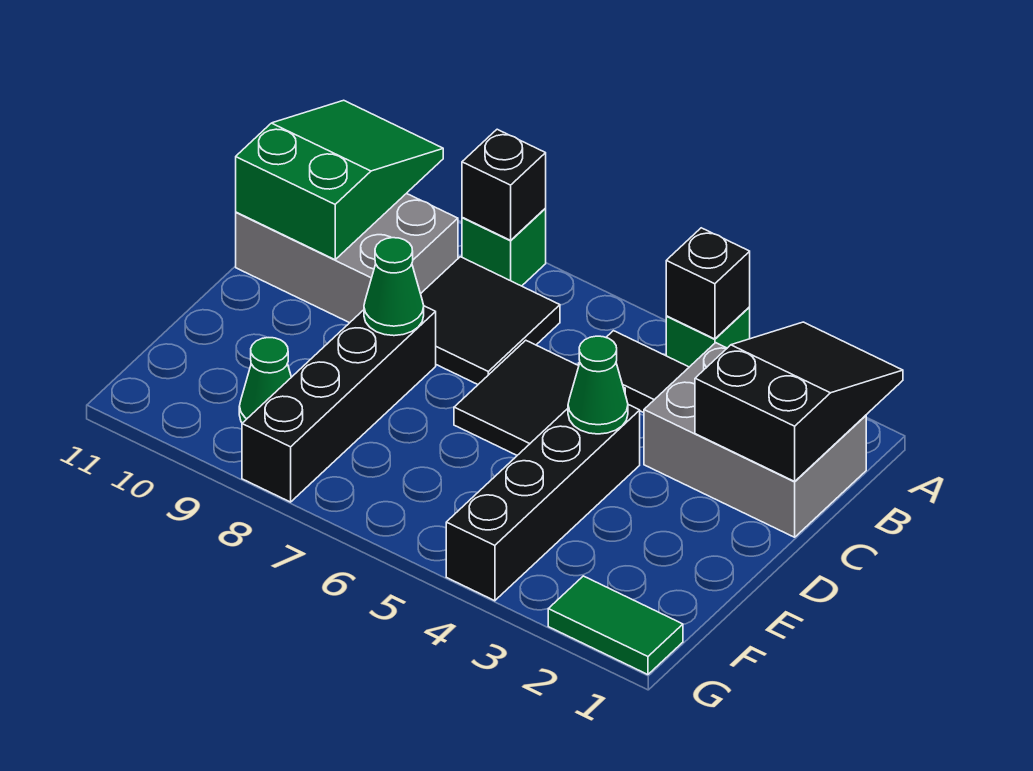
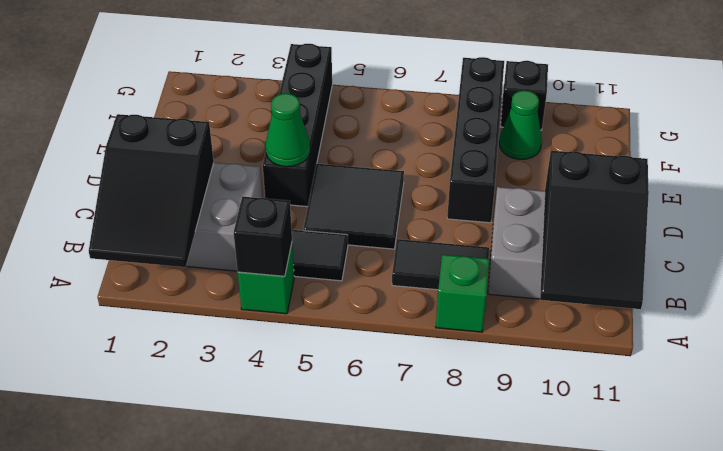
black 1x1 brick [462,129,546,240] -> black 1x1 brick moved to [501,61,548,130]
green 2x3 slope [236,100,443,260] -> black 2x3 slope [540,151,649,309]
black 2x2 tile [421,257,560,384] -> black 1x2 tile [392,239,489,290]
green 1x1 cone [364,238,424,336] -> none
green 1x2 tile [548,576,683,675] -> none

